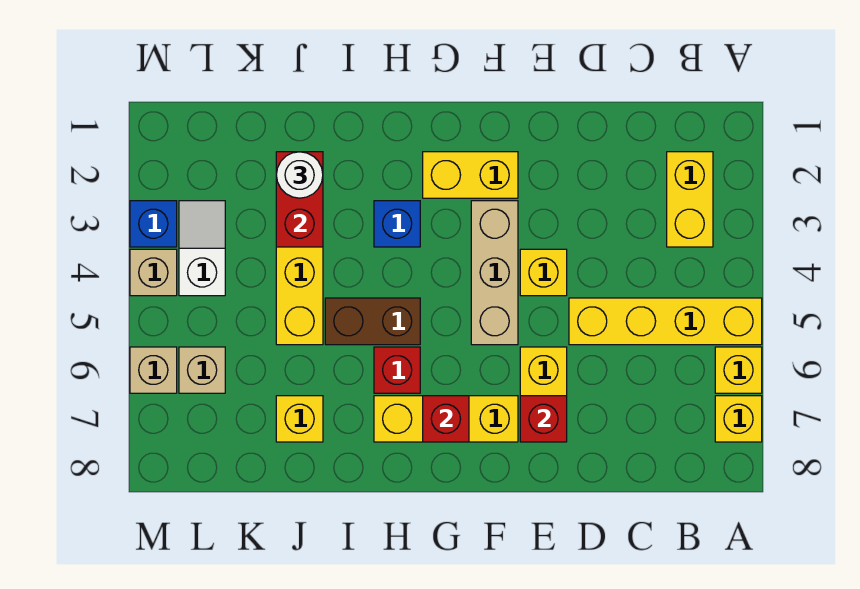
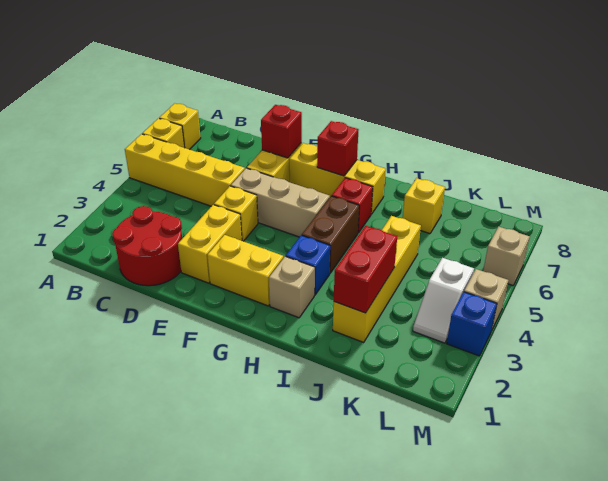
yellow 1x2 brick [667,152,713,247] -> yellow 1x2 brick moved to [178,205,242,283]
none -> red 2x2 round brick [112,206,182,286]
tan 1x3 brick [471,201,518,345] -> tan 1x3 brick turned to [231,168,330,237]
brown 1x2 brick [325,298,420,345] -> brown 1x2 brick turned to [302,196,359,273]
white 1x1 round brick [276,152,323,198] -> none
tan 1x1 brick [179,347,225,393] -> tan 1x1 brick moved to [269,256,315,318]

